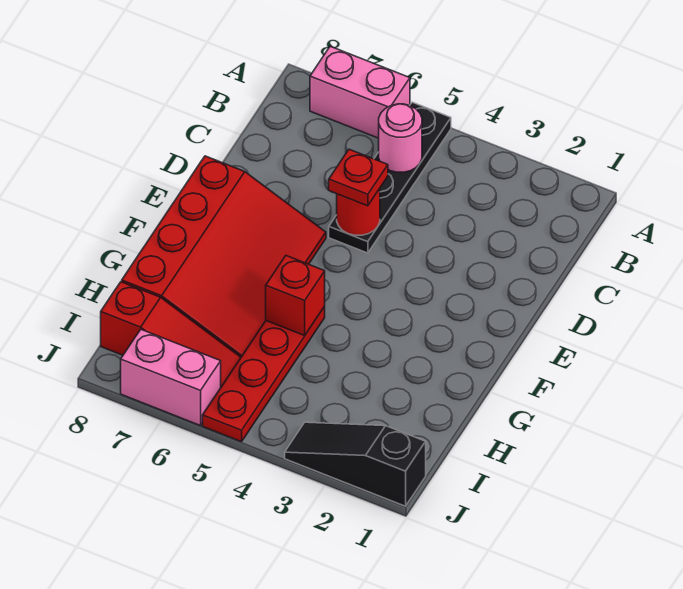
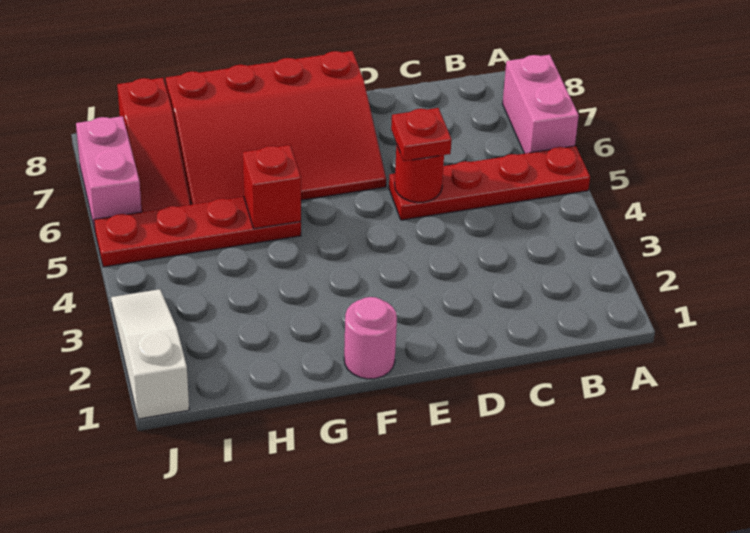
black 1x4 plate [329,102,451,253] -> red 1x4 plate [389,146,590,220]
pink 1x1 round brick [379,104,422,172] -> pink 1x1 round brick moved to [344,297,397,379]
black 1x3 slope [285,422,426,506] -> white 1x3 slope [111,289,189,419]

